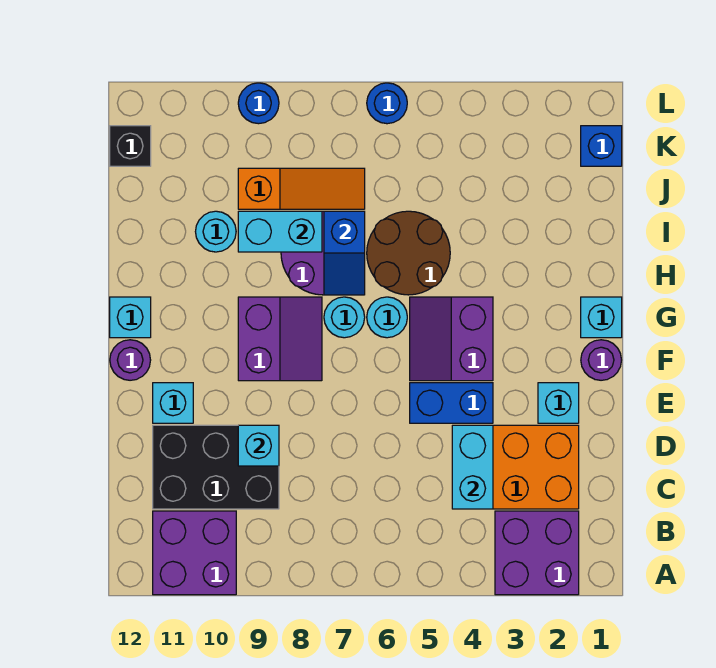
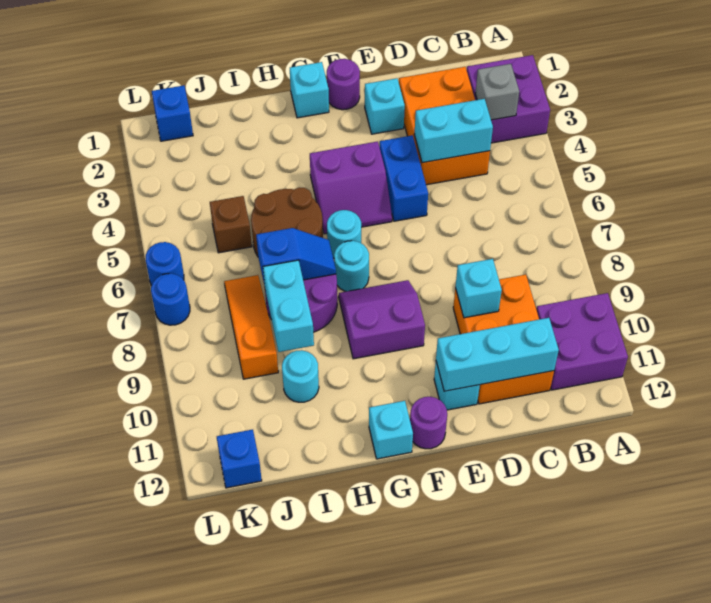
none -> grey 1x1 brick [475,64,519,120]
black 2x3 brick [153,425,279,509] -> orange 2x3 brick [453,275,554,404]
none -> cyan 1x3 brick [436,318,559,391]
none -> brown 1x1 brick [210,196,252,253]
black 1x1 brick [110,126,151,166] -> blue 1x1 brick [217,430,262,488]
blue 1x1 round brick [238,83,279,124] -> blue 1x1 round brick moved to [151,273,190,325]

